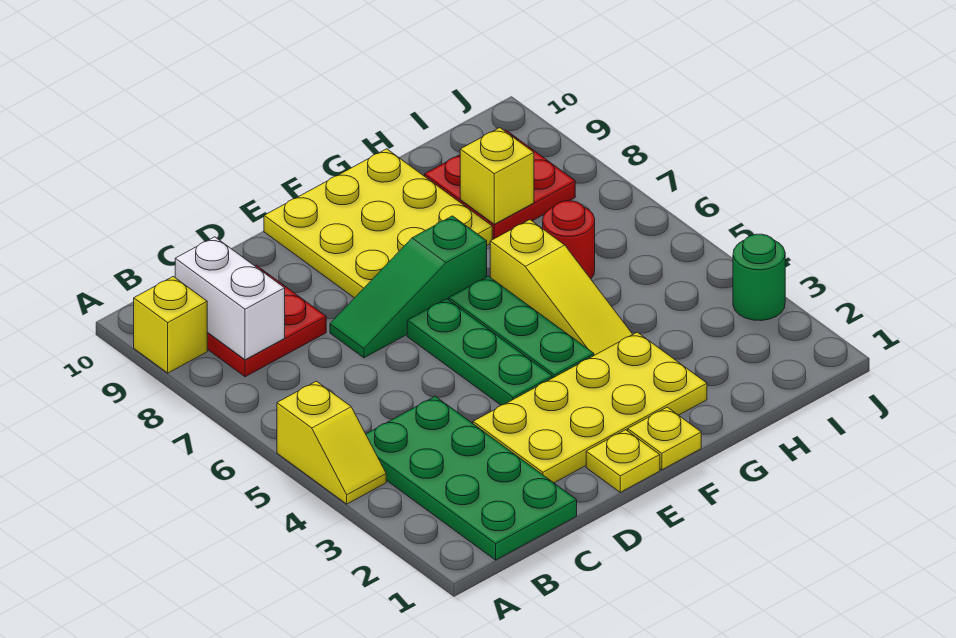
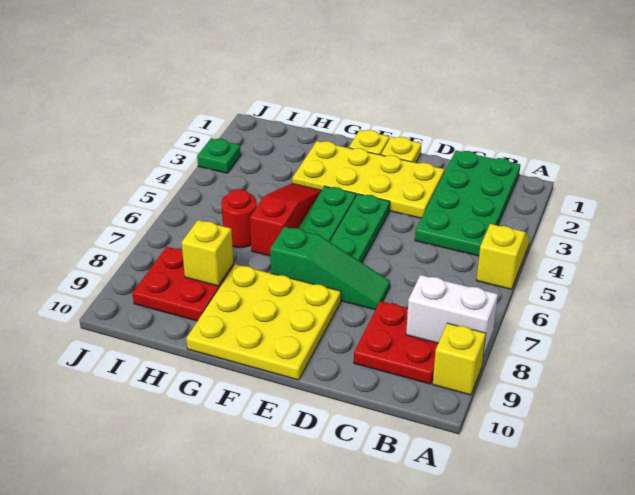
white 1x2 brick [175,237,285,360] -> white 1x2 brick turned to [406,275,498,355]
yellow 1x3 slope [490,220,633,355] -> red 1x3 slope [250,183,322,256]
green 1x1 round brick [733,234,785,321] -> green 1x1 plate [197,138,241,173]

